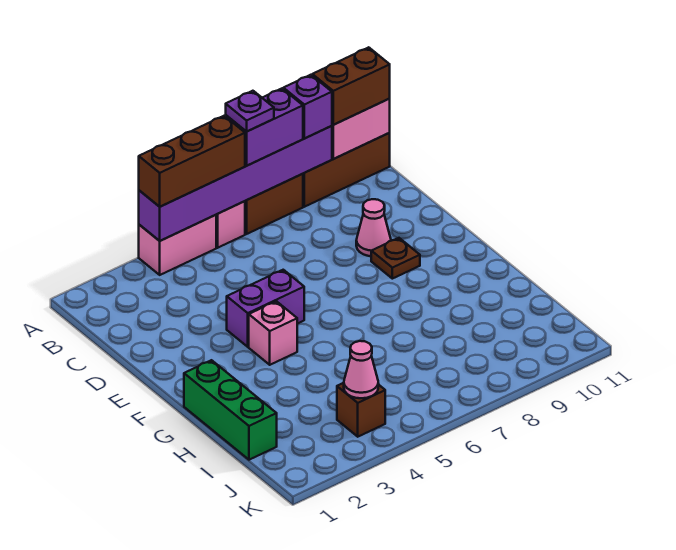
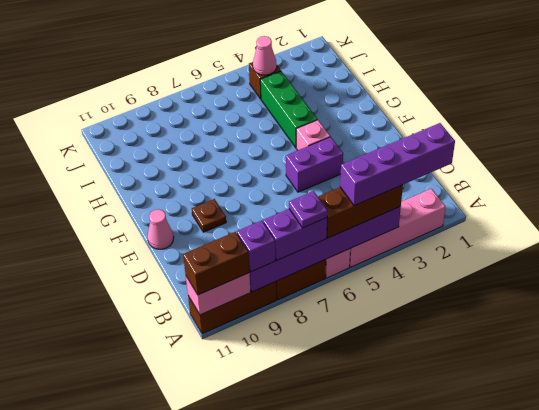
none -> purple 1x4 brick [340,123,455,206]
pink 1x2 brick [139,215,216,275] -> pink 1x4 brick [350,189,446,267]
pink 1x1 cone [356,199,391,256] -> pink 1x1 cone moved to [148,209,174,249]
green 1x3 brick [184,360,277,460] -> green 1x3 brick moved to [260,71,317,148]

